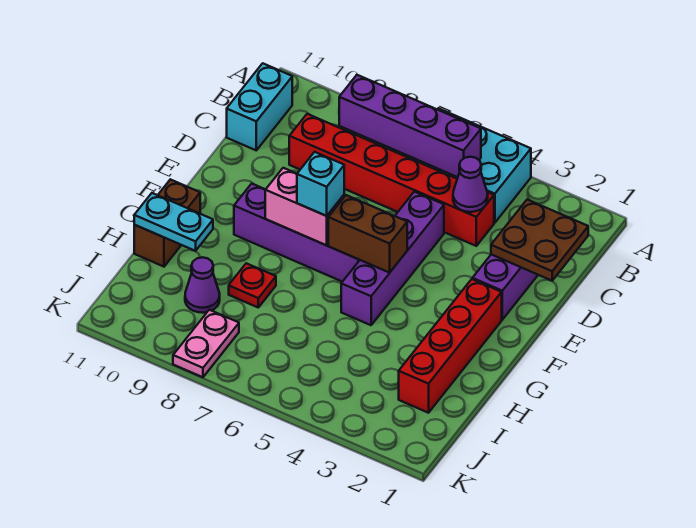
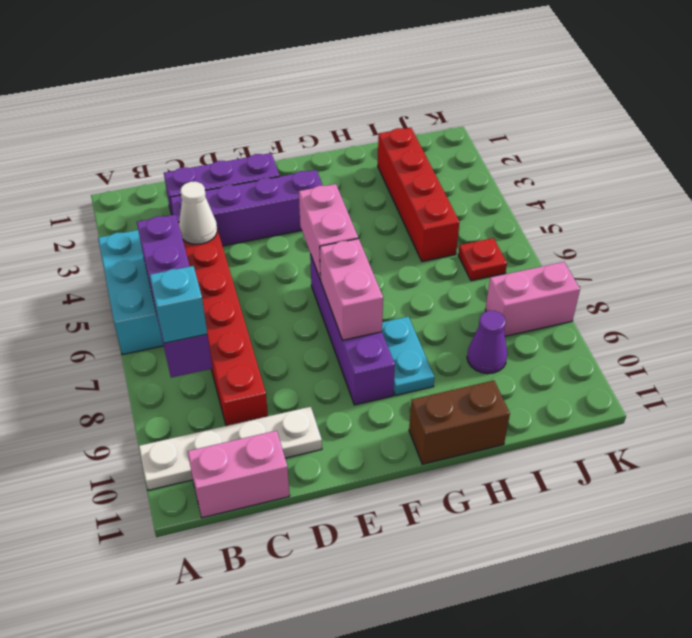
none -> white 1x4 plate [139,407,322,490]
cyan 1x2 brick [227,63,292,150] -> pink 1x2 brick [187,431,290,518]
brown 2x2 plate [491,200,588,281] -> none
purple 1x1 cone [453,157,488,212] -> white 1x1 cone [179,182,217,244]
purple 1x4 brick [341,192,444,325] -> purple 1x4 brick moved to [170,170,323,246]
red 1x4 brick [399,279,502,413] -> red 1x4 brick turned to [378,128,459,262]
brown 1x2 brick [328,195,407,273] -> pink 1x2 brick [299,184,358,280]
cyan 1x1 brick [297,152,344,216] -> cyan 1x1 brick moved to [150,266,207,343]
red 1x1 plate [229,263,276,307] -> red 1x1 plate moved to [458,238,507,281]
cyan 1x2 plate [134,193,213,251] -> cyan 1x2 plate moved to [382,317,434,396]
pink 1x2 plate [173,310,239,377] -> pink 1x2 brick [485,262,580,336]

